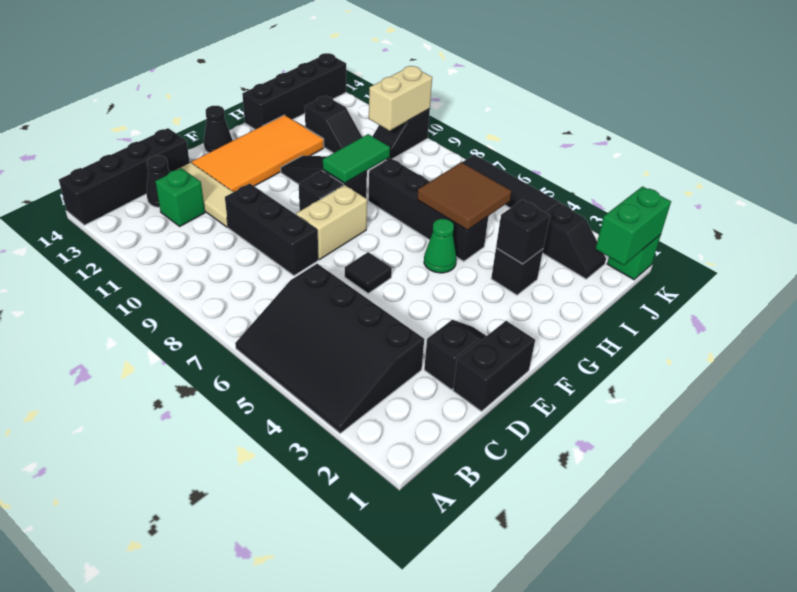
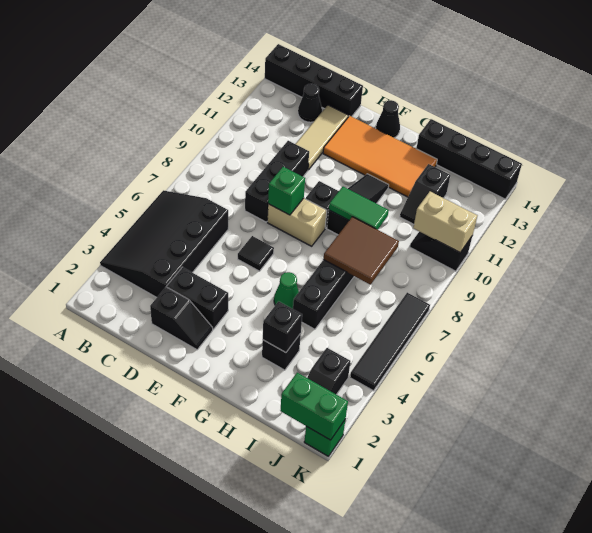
green 1x1 brick [155,168,205,226] -> green 1x1 brick moved to [268,167,305,215]
black 1x2 brick [453,321,535,411] -> black 1x2 brick moved to [167,267,228,329]
brown 2x2 tile [417,162,511,230] -> brown 2x2 tile moved to [324,217,399,285]

